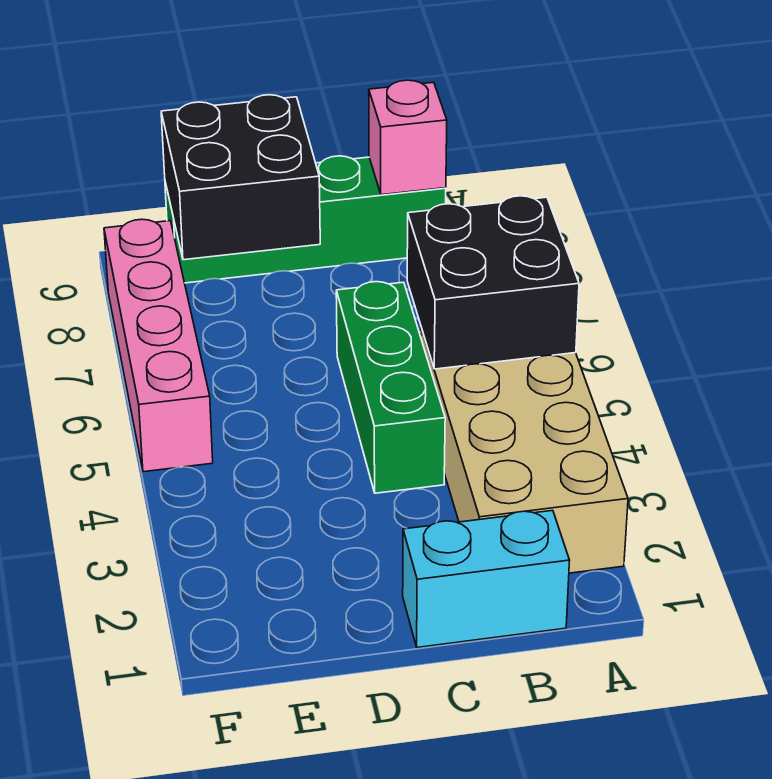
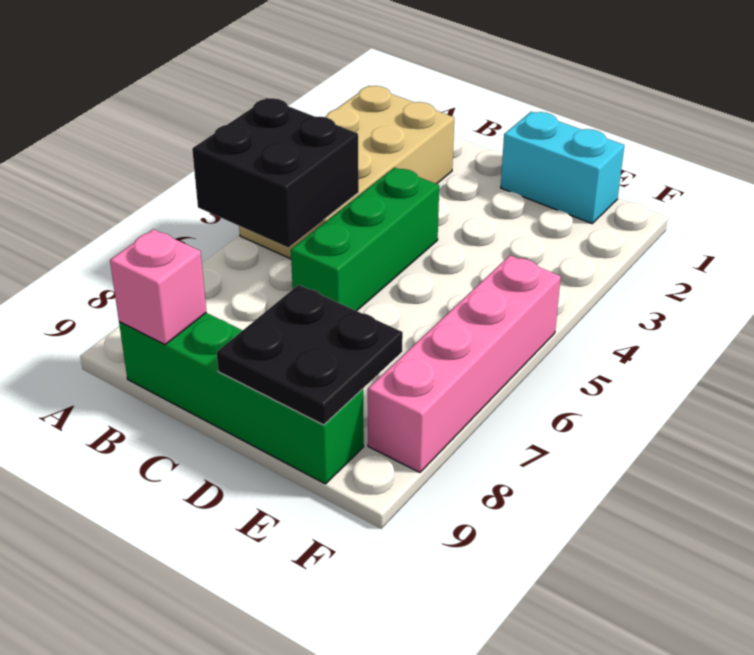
cyan 1x2 brick [403,510,570,648] -> cyan 1x2 brick moved to [501,112,624,224]
black 2x2 brick [161,95,320,260] -> black 2x2 plate [217,285,403,425]

